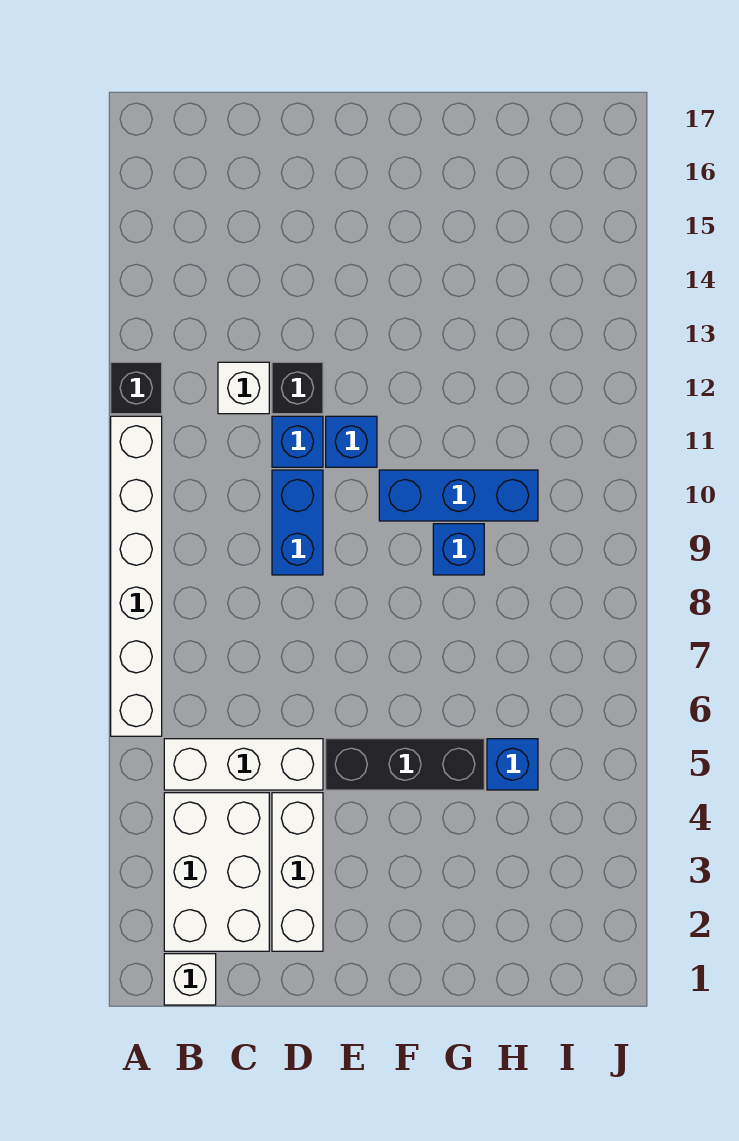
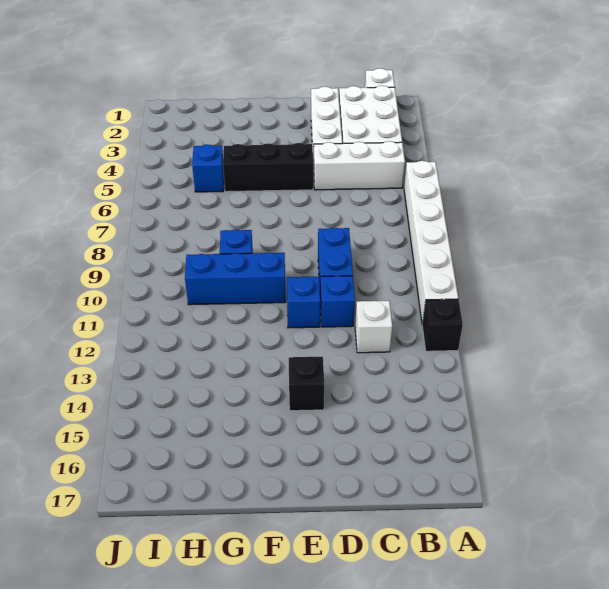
black 1x1 brick [272,362,323,414] -> black 1x1 brick moved to [289,357,324,411]

